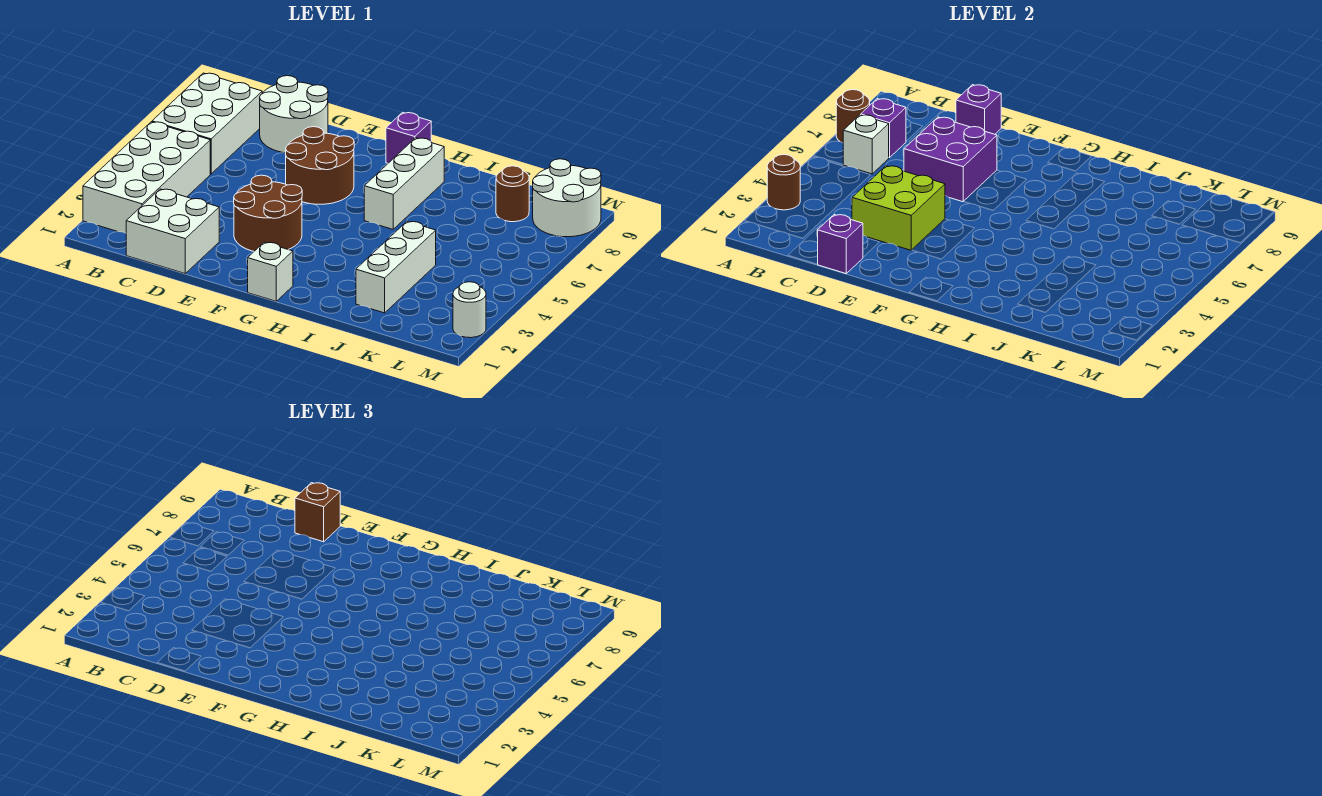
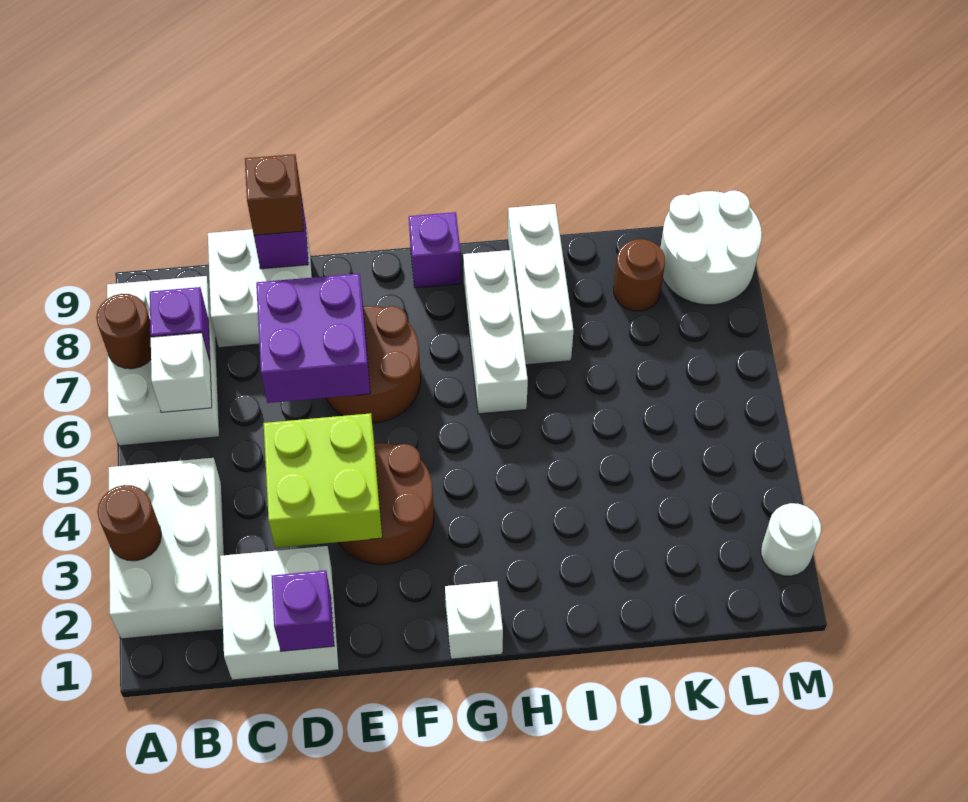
white 2x4 brick [83,122,210,233] -> white 2x3 brick [108,458,224,639]
white 2x2 round brick [260,76,328,153] -> white 2x2 brick [208,229,312,348]
white 1x3 brick [356,221,436,313] -> white 1x3 brick moved to [508,204,573,365]

